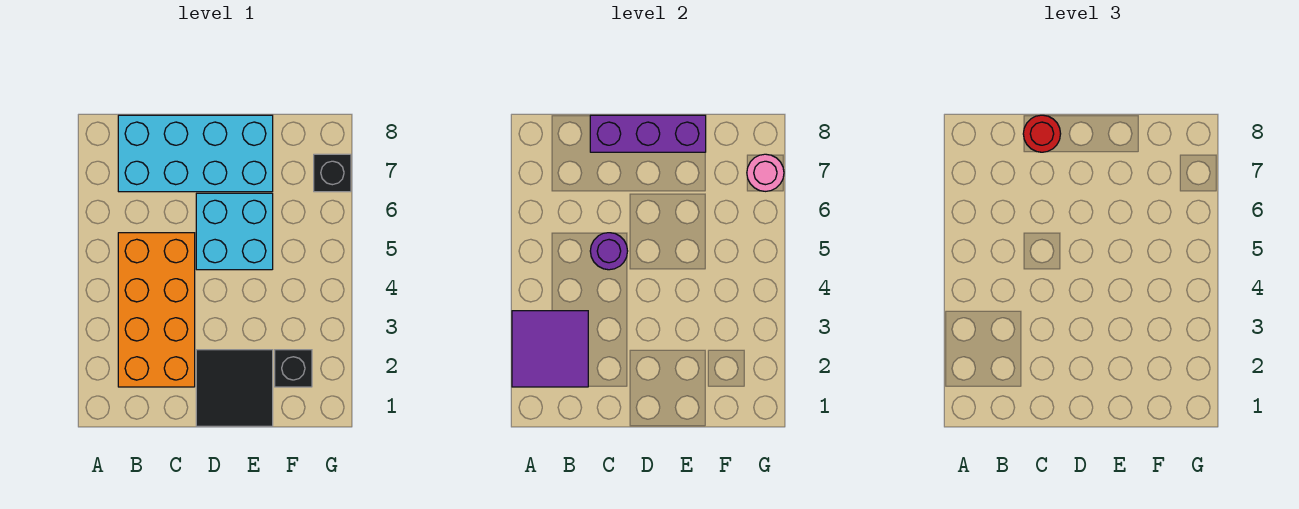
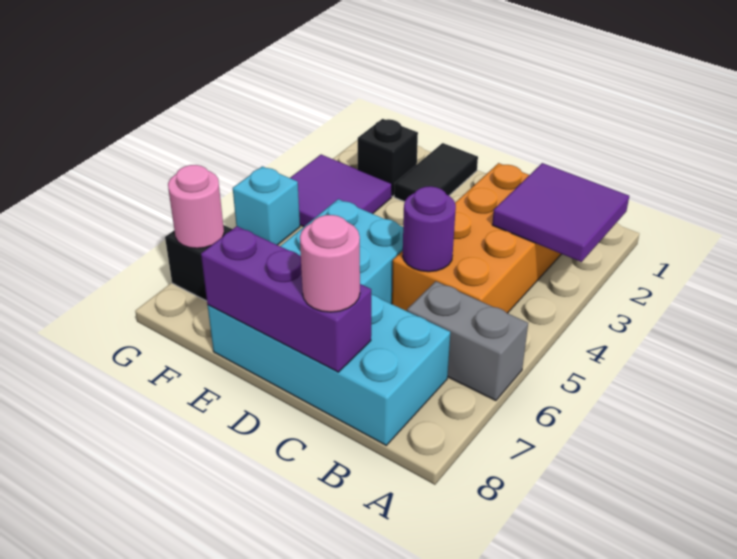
none -> grey 1x2 brick [407,281,528,401]
red 1x1 round brick [1023,115,1061,152] -> pink 1x1 round brick [300,215,360,312]
black 2x2 tile [196,350,273,426] -> black 1x2 tile [394,143,478,202]
none -> purple 2x2 tile [290,155,392,227]
none -> cyan 1x1 brick [233,166,300,245]

